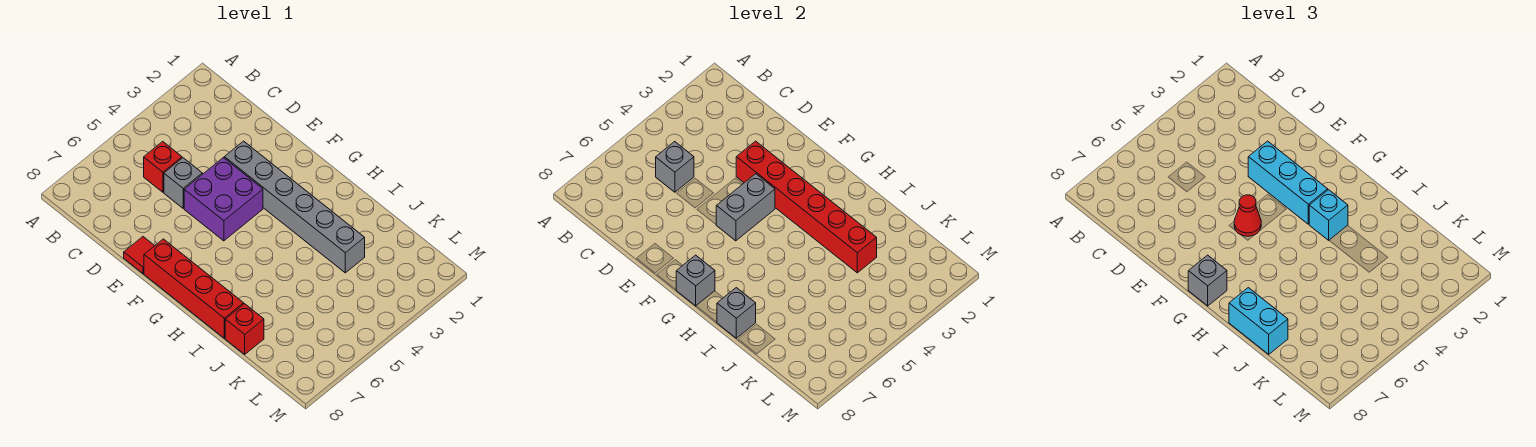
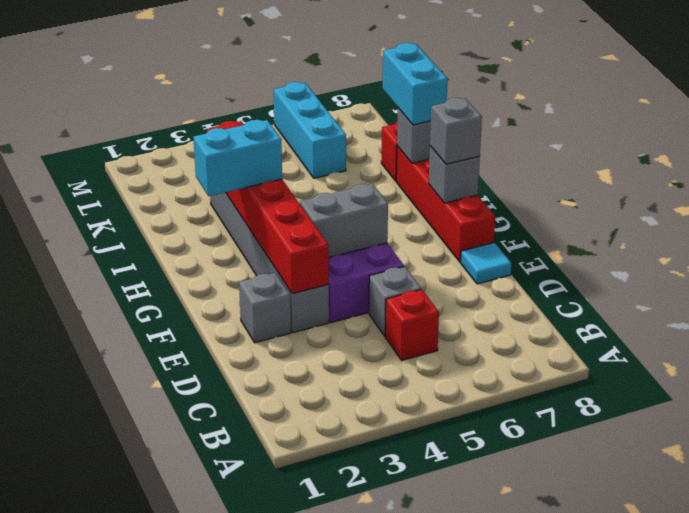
grey 1x1 brick [656,142,694,192] -> grey 1x1 brick moved to [239,273,291,343]
cyan 1x3 brick [1248,141,1328,224] -> cyan 1x3 brick moved to [274,82,346,178]
red 1x1 tile [124,237,154,274] -> cyan 1x1 tile [461,243,512,284]
red 1x1 cone [1234,195,1261,236] -> none
cyan 1x1 brick [1309,190,1348,240] -> cyan 1x2 brick [193,120,282,196]

